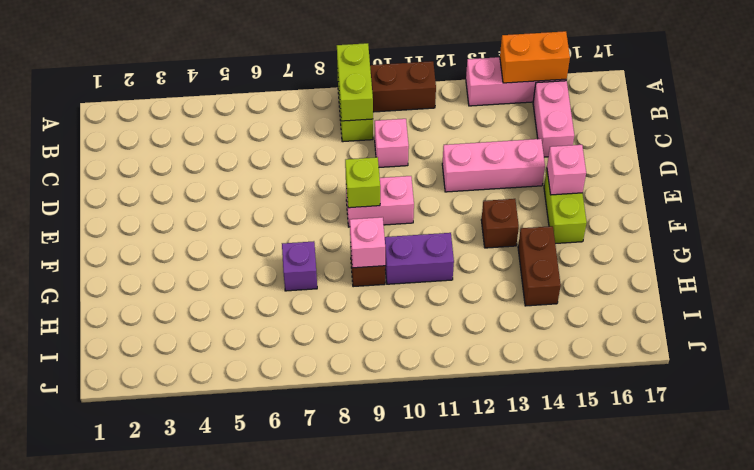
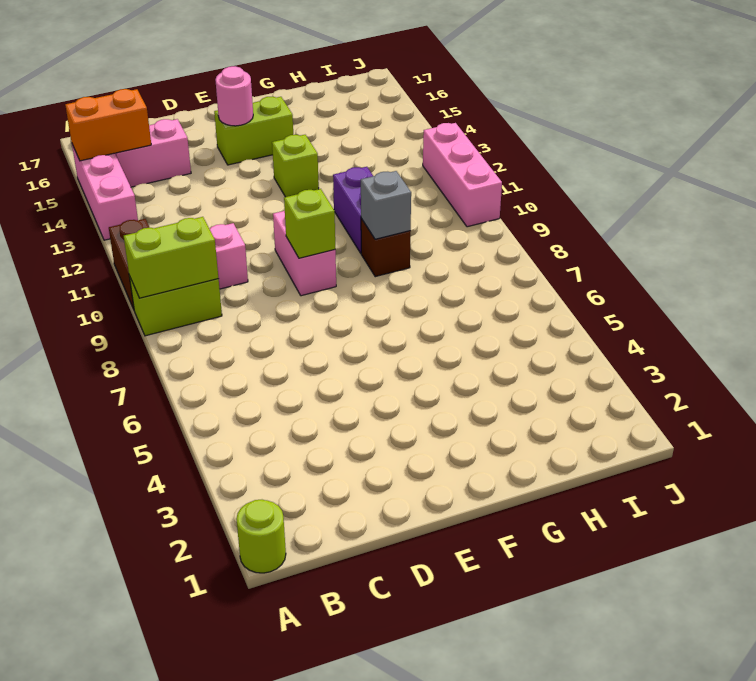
none -> lime 1x1 round brick [236,500,286,573]
orange 1x2 brick [500,31,570,83] -> orange 1x2 brick turned to [65,89,151,161]
pink 1x3 brick [442,139,545,192] -> pink 1x3 brick moved to [423,123,502,227]
pink 1x1 brick [547,145,586,195] -> pink 1x1 round brick [215,66,253,126]
brown 1x1 brick [481,199,519,248] -> lime 1x1 brick [272,135,319,197]
purple 1x1 brick [282,241,317,291] -> none
pink 1x1 brick [350,217,385,268] -> grey 1x1 brick [361,171,411,239]
brown 1x2 brick [518,226,561,306] -> none

